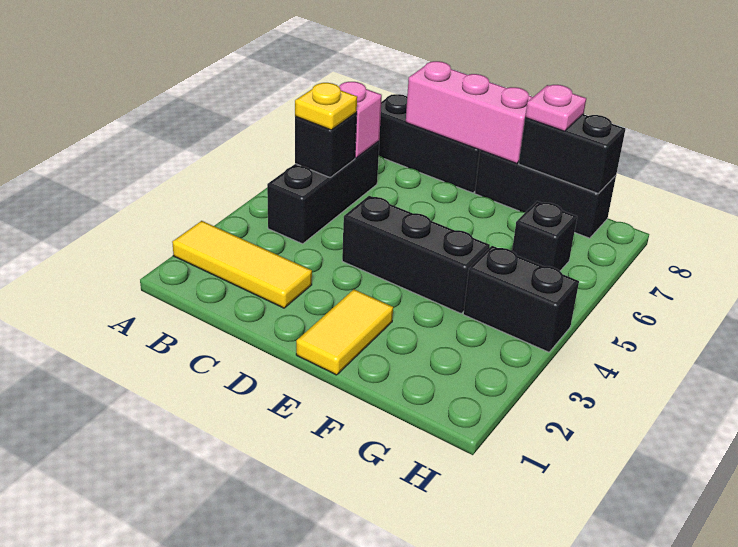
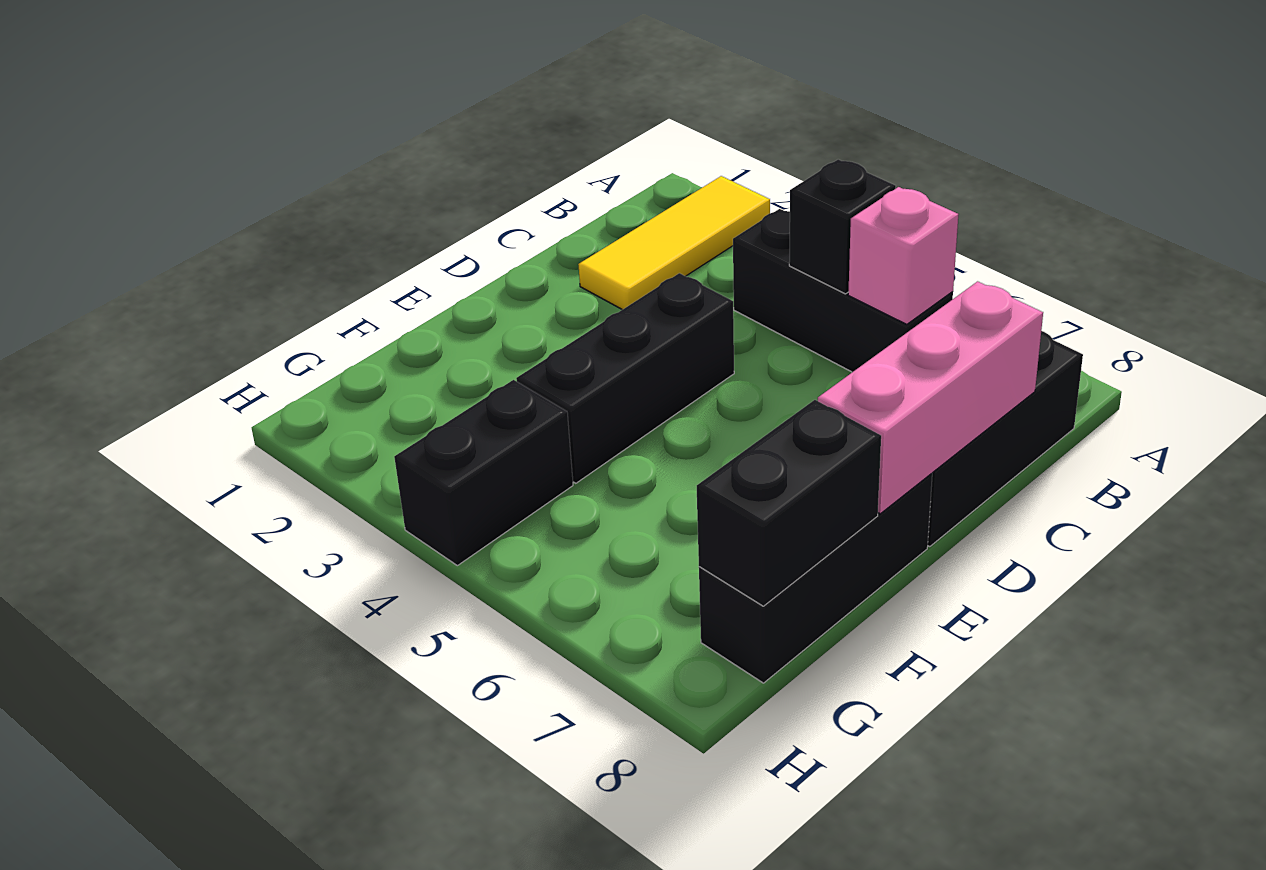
yellow 1x1 plate [295,83,357,130] -> none
yellow 1x2 tile [296,289,393,375] -> none
pink 1x1 plate [525,85,586,131] -> none
black 1x1 brick [512,201,577,271] -> none

